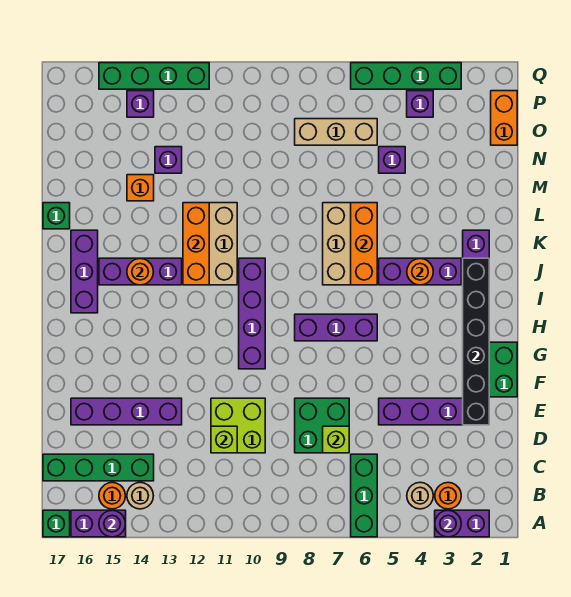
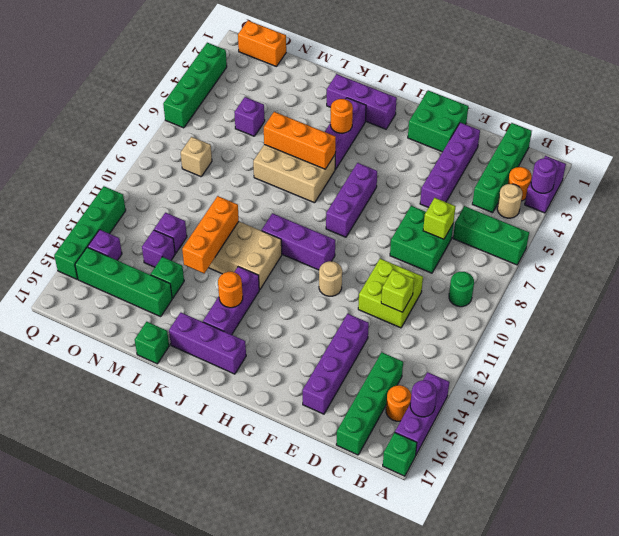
purple 1x2 brick [71,510,126,537] -> purple 1x3 brick [395,372,449,455]
none -> green 1x1 round brick [449,272,474,307]
tan 1x1 round brick [127,482,153,509] -> tan 1x1 round brick moved to [319,261,342,296]
none -> green 1x4 brick [472,123,532,213]
black 1x6 brick [463,258,489,425] -> none
purple 1x4 brick [239,258,265,369] -> purple 1x3 brick [262,213,335,270]
orange 1x3 brick [183,203,209,285] -> orange 1x3 brick turned to [182,196,239,273]
orange 1x1 brick [127,175,154,201] -> green 1x1 brick [151,257,184,299]
none -> green 1x4 brick [75,247,172,317]
tan 1x3 brick [295,119,377,145] -> tan 1x1 brick [181,137,212,177]
purple 1x1 brick [407,91,433,117] -> purple 1x1 brick moved to [154,213,187,253]

